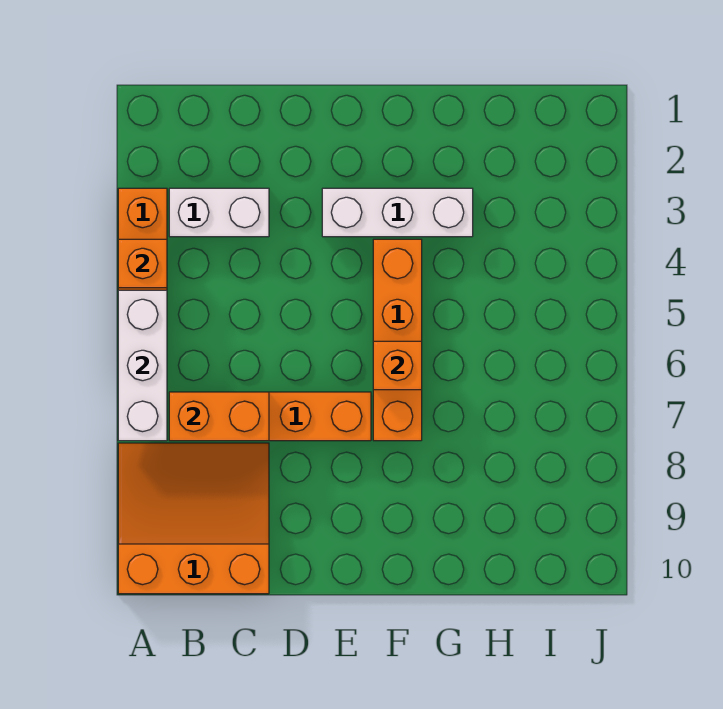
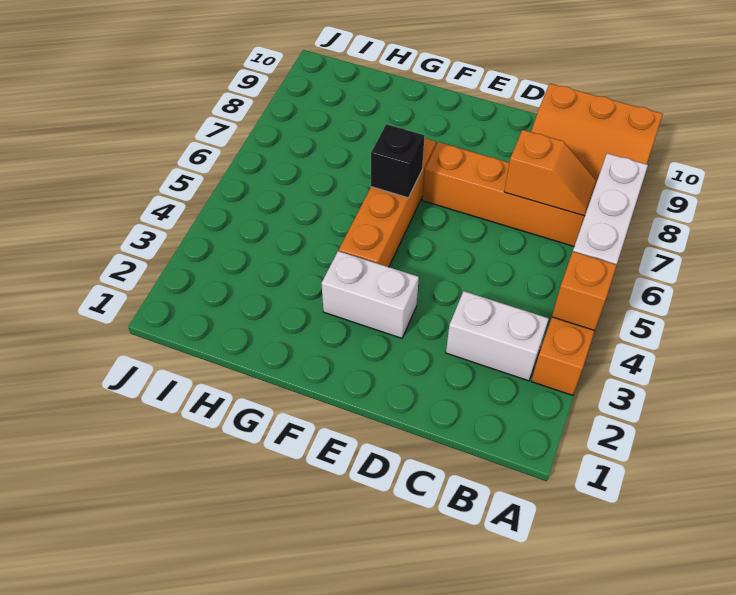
orange 1x2 brick [169,392,269,441] -> orange 1x2 slope [504,130,596,216]
white 1x3 brick [322,188,473,237] -> white 1x2 brick [322,251,419,338]
orange 1x1 brick [373,341,422,390] -> black 1x1 brick [371,124,424,198]

